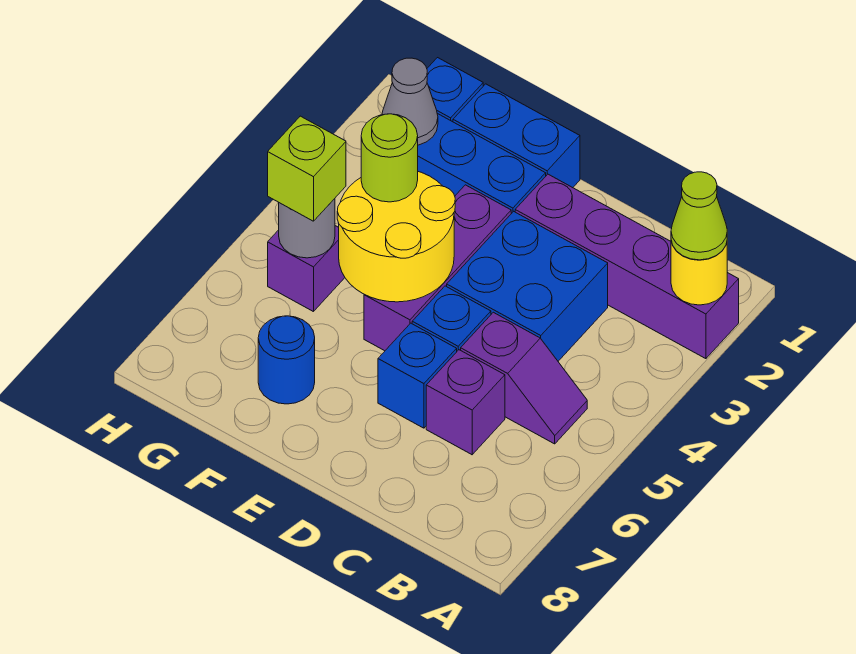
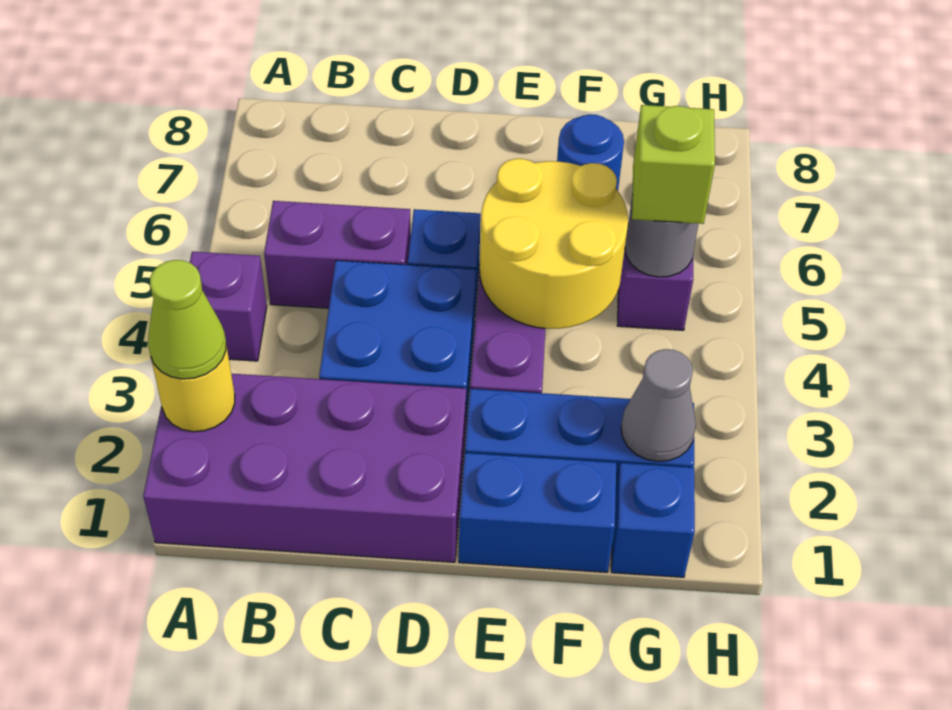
purple 1x4 brick [515,174,739,359] -> purple 2x4 brick [143,374,466,562]
purple 1x2 slope [461,312,587,444] -> purple 1x2 brick [264,201,411,308]
purple 1x1 brick [426,350,505,455] -> purple 1x1 brick moved to [190,252,267,361]
blue 1x1 brick [378,323,457,428] -> none
lime 1x1 round brick [361,114,418,202] -> none

